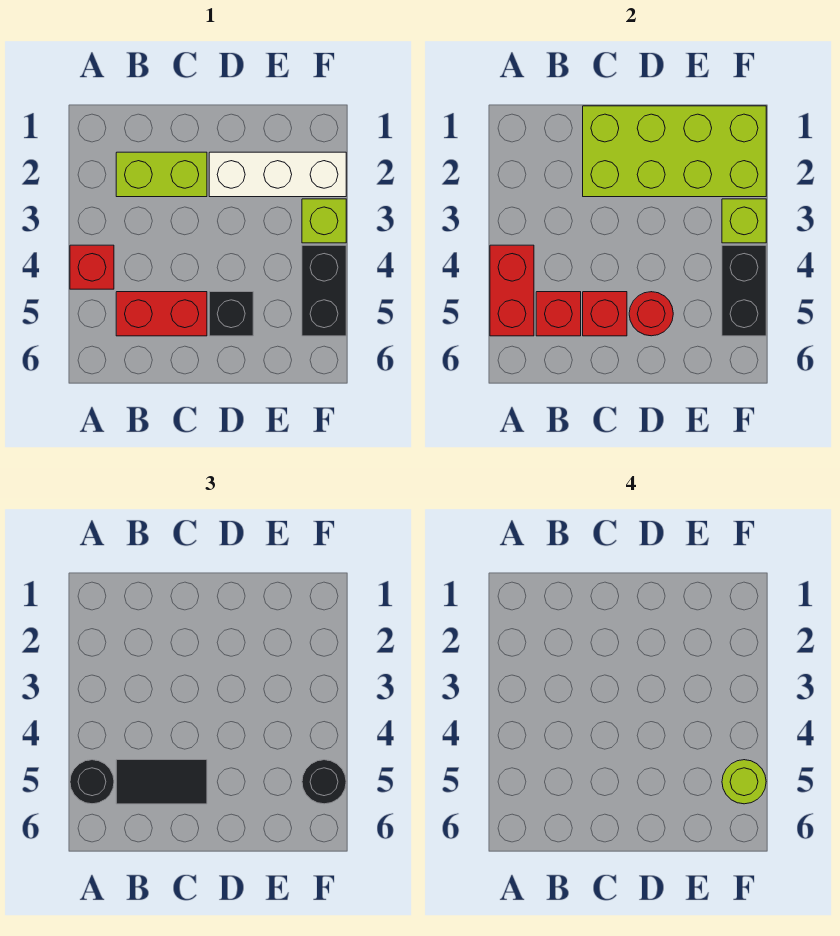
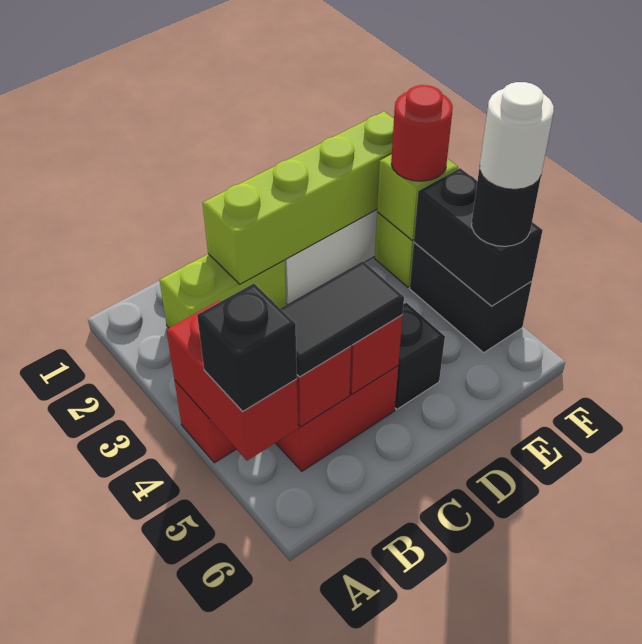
black 1x1 round brick [70,760,114,804] -> black 1x1 brick [197,284,297,412]
lime 2x4 brick [583,106,766,197] -> lime 1x4 brick [203,112,394,284]
red 1x1 round brick [629,292,673,336] -> red 1x1 round brick moved to [391,85,453,181]
lime 1x1 round brick [722,760,766,804] -> white 1x1 round brick [480,82,554,189]

